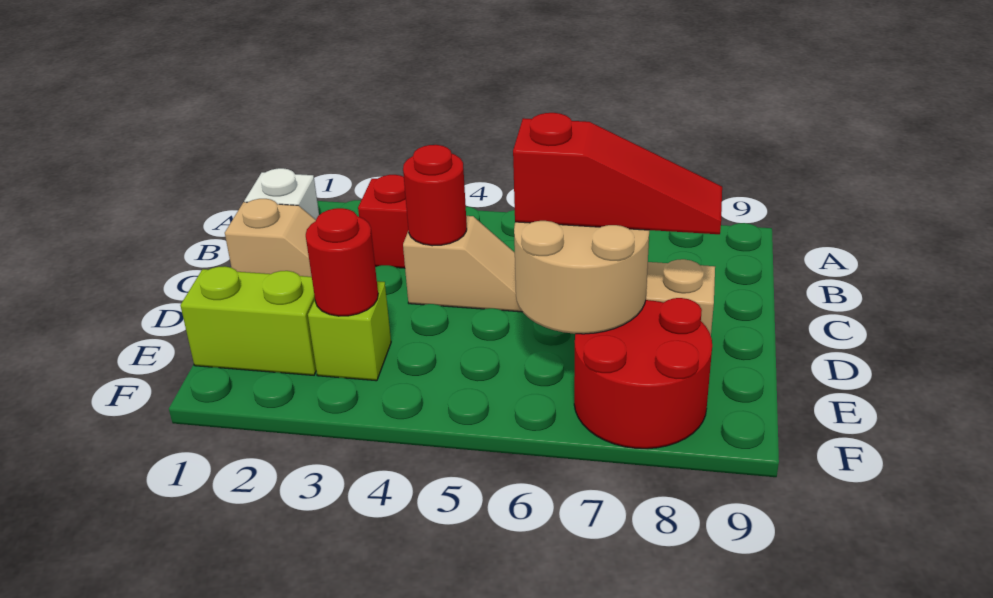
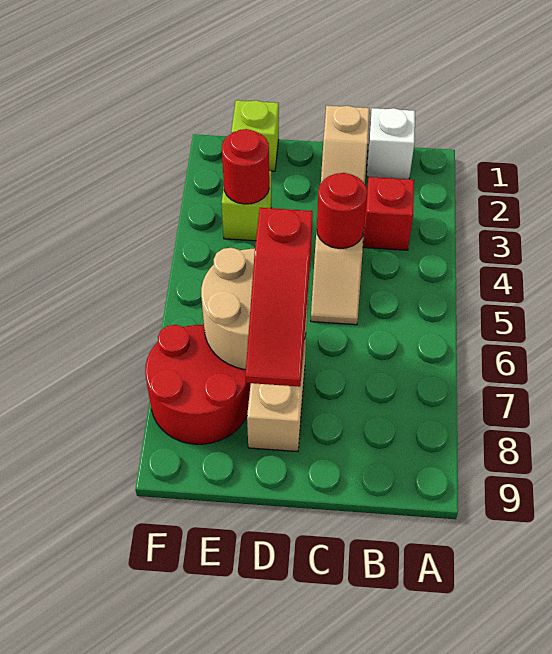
lime 1x2 brick [180,266,316,375] -> lime 1x1 brick [231,100,279,171]

